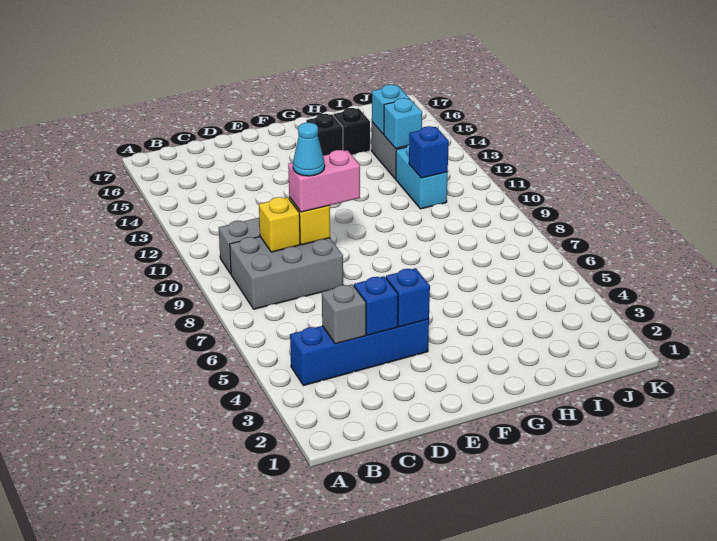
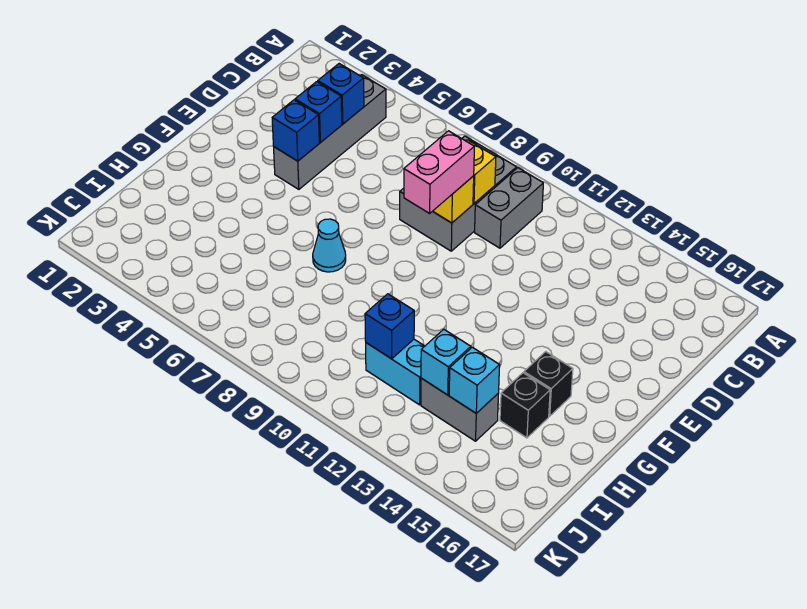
blue 1x4 brick [290,319,429,386] -> grey 1x4 brick [274,75,386,189]
grey 1x1 brick [322,284,366,344] -> blue 1x1 brick [318,64,364,124]
cyan 1x1 cone [293,122,325,176] -> cyan 1x1 cone moved to [313,219,346,272]

